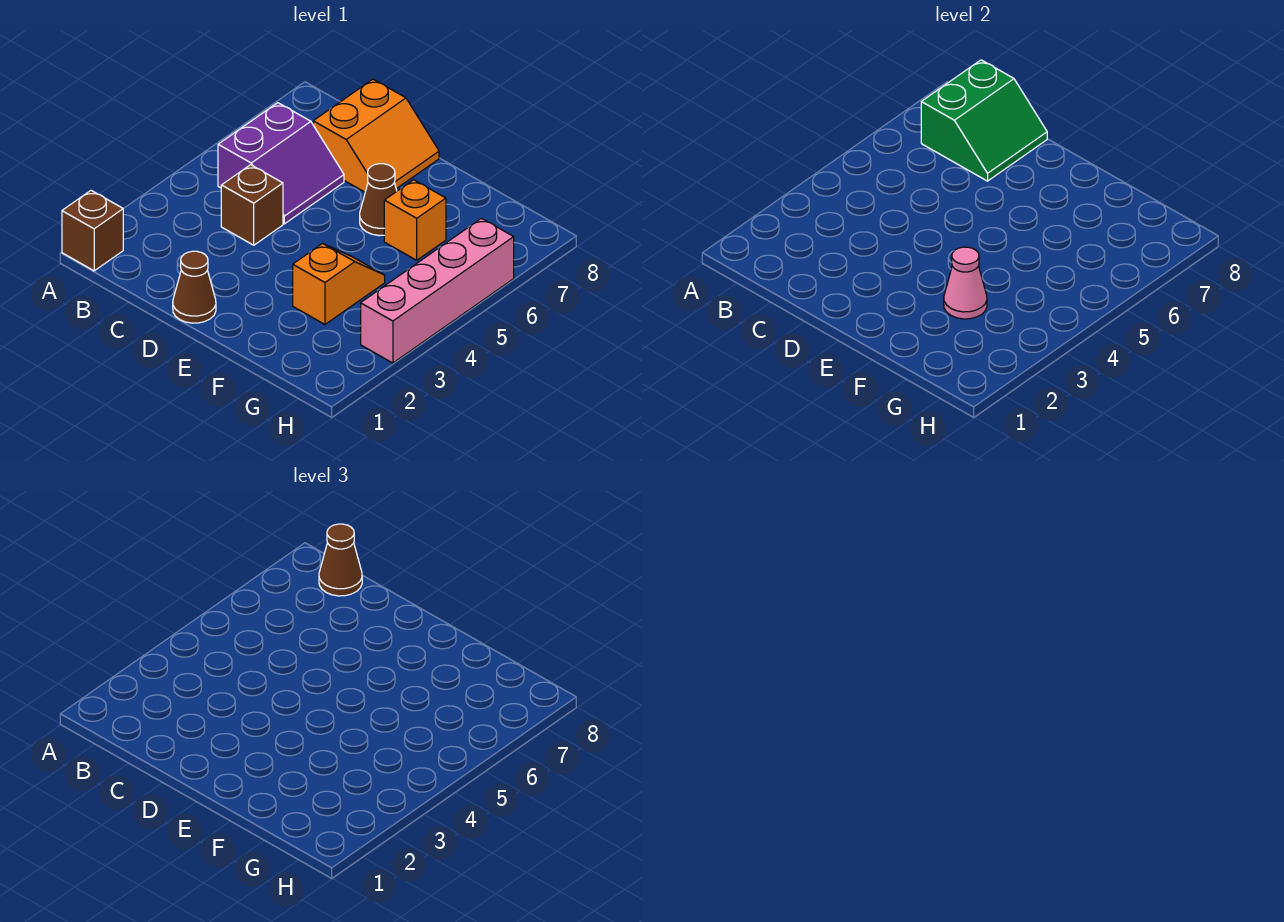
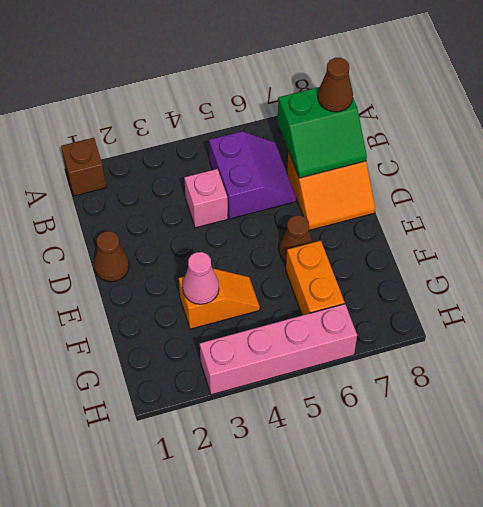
purple 2x2 slope [218,103,344,224] -> purple 2x2 slope turned to [209,131,296,219]
brown 1x1 brick [221,165,283,245] -> pink 1x1 brick [184,169,228,228]
orange 1x1 brick [384,180,446,260] -> orange 1x2 brick [286,240,345,315]

